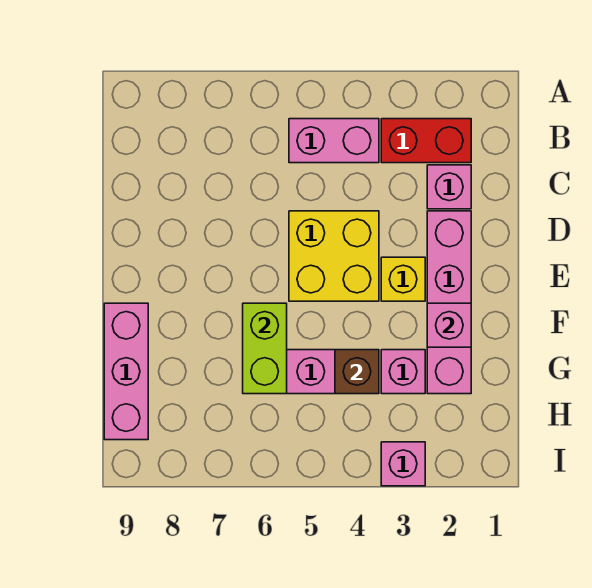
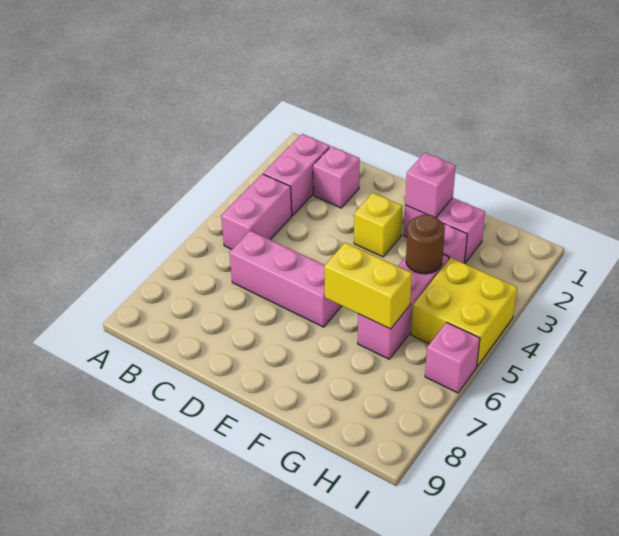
red 1x2 brick [381,119,471,163] -> pink 1x2 brick [263,134,330,216]
pink 1x4 brick [427,211,471,394] -> pink 1x2 brick [404,198,485,263]
yellow 2x2 brick [289,211,379,301] -> yellow 2x2 brick moved to [411,258,517,366]
lime 1x2 brick [243,303,287,394] -> yellow 1x2 brick [324,243,412,329]
pink 1x3 brick [104,303,148,440] -> pink 1x3 brick moved to [229,231,341,327]
brown 1x1 brick [335,350,379,394] -> brown 1x1 round brick [406,214,445,274]
pink 1x1 brick [381,442,425,486] -> pink 1x1 brick moved to [425,322,480,393]

